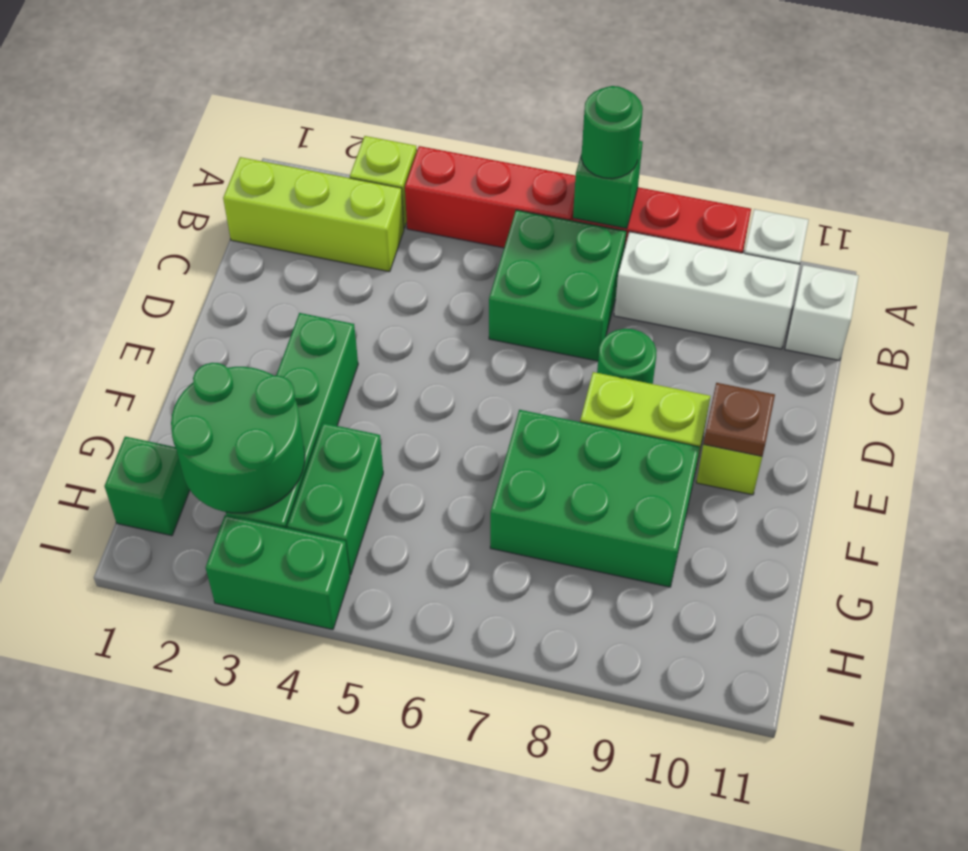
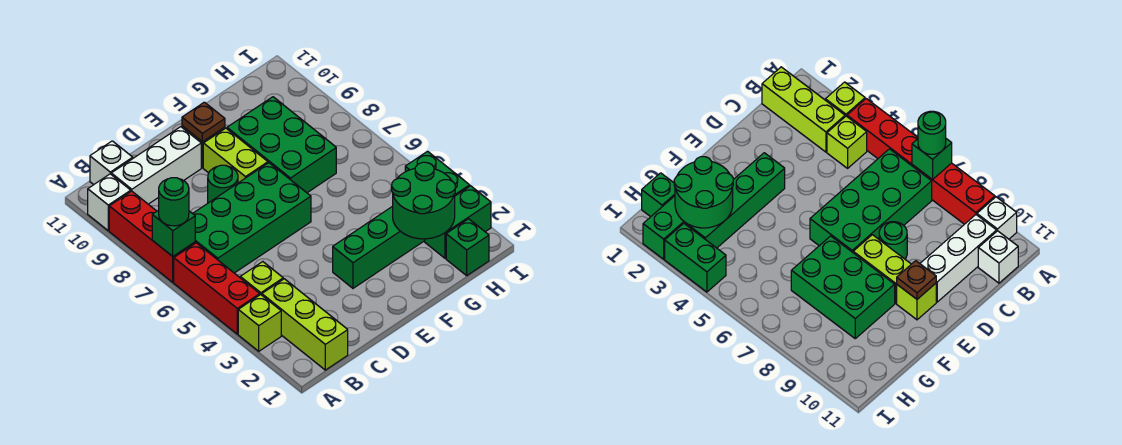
none -> lime 1x1 brick [240,262,283,295]
green 2x2 brick [489,210,626,361] -> green 2x4 brick [193,163,311,273]
white 1x3 brick [614,232,800,349] -> white 1x3 brick turned to [111,127,201,204]
green 1x2 brick [287,423,383,575] -> green 1x2 brick moved to [425,186,491,258]

